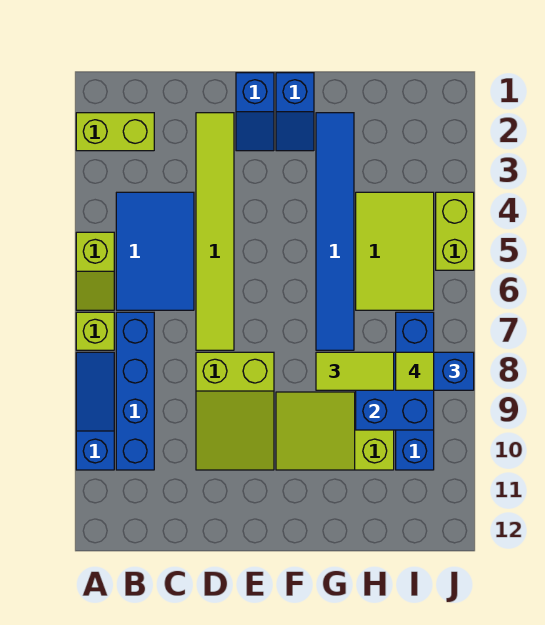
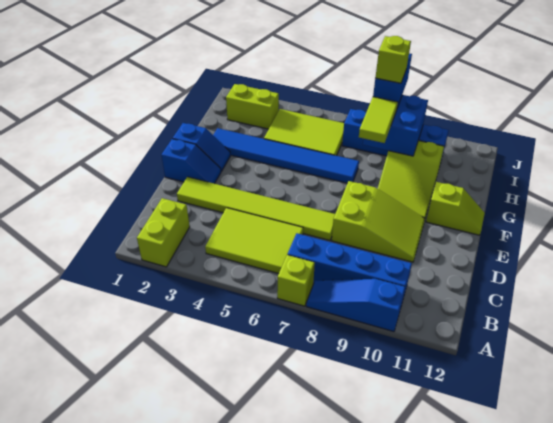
lime 1x2 slope [76,232,114,310] -> lime 1x2 slope moved to [426,182,485,235]
blue 2x3 tile [116,192,194,310] -> lime 2x3 tile [205,208,303,274]
lime 1x1 tile [396,352,434,390] -> lime 1x1 brick [375,36,411,83]
lime 1x2 brick [436,192,474,270] -> lime 1x2 brick moved to [226,84,279,129]

